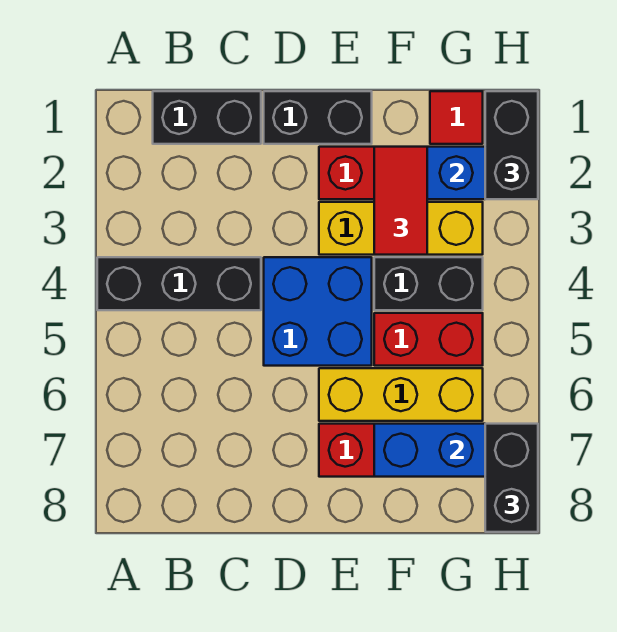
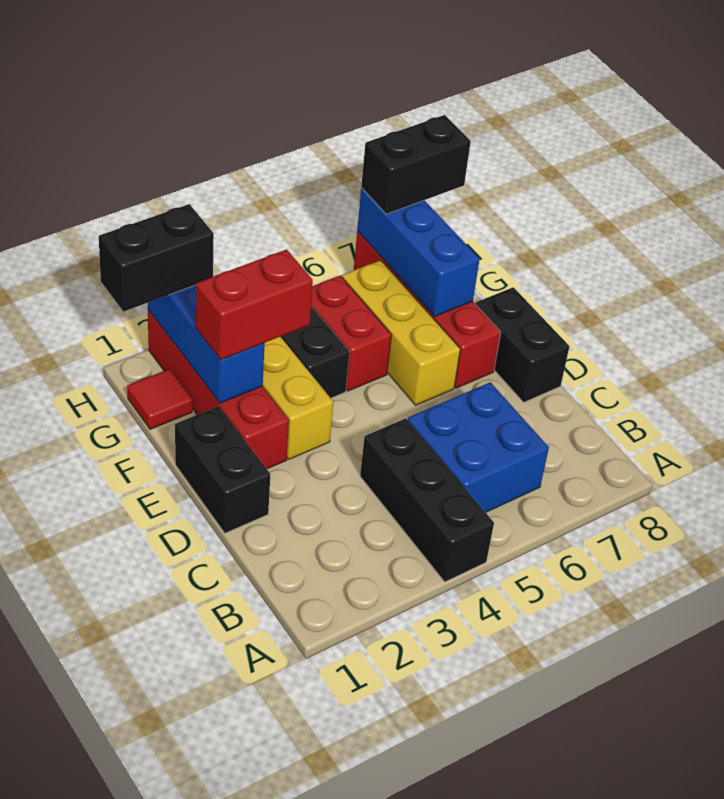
black 1x2 brick [153,91,261,144] -> black 1x2 brick moved to [476,287,570,402]
blue 2x2 brick [264,257,372,366] -> blue 2x2 brick moved to [408,382,549,512]
red 1x2 tile [374,147,427,255] -> red 1x2 brick [196,249,313,360]

